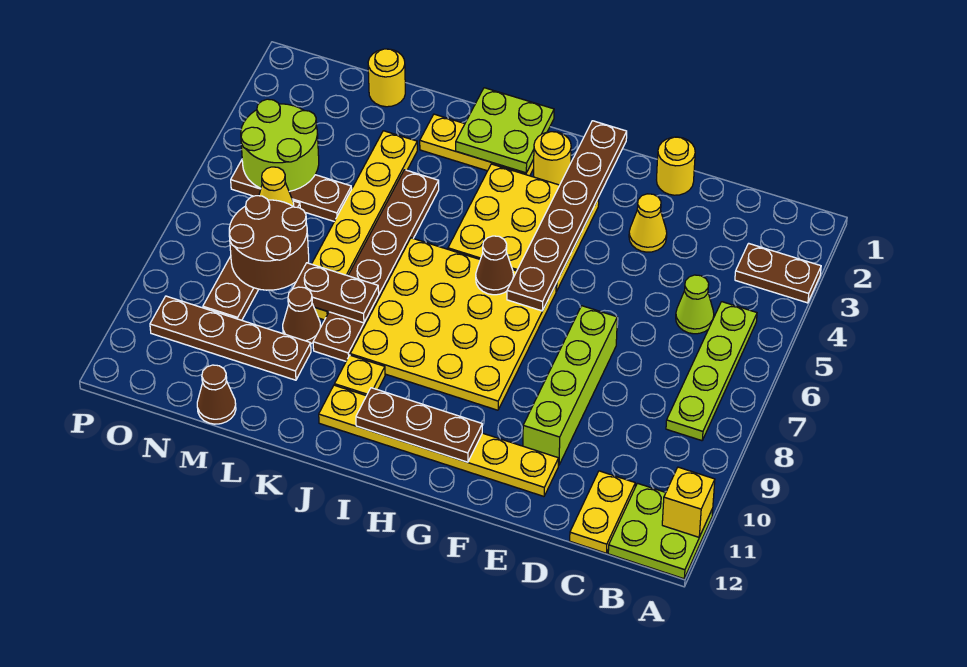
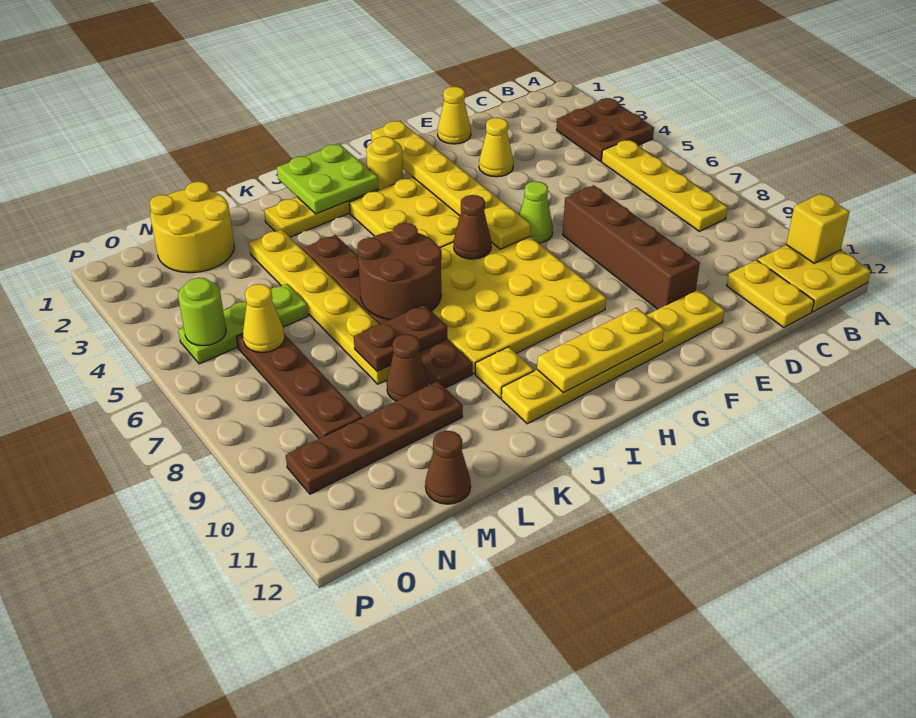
brown 1x2 plate [735,243,821,303] -> brown 2x2 plate [557,98,654,161]
lime 2x2 plate [608,483,713,579] -> yellow 2x2 plate [758,245,871,312]
lime 1x4 plate [666,302,757,441] -> yellow 1x4 plate [601,140,728,231]
lime 1x1 cone [676,275,714,334] -> lime 1x1 cone moved to [519,181,553,243]
yellow 1x1 round brick [657,137,695,195] -> yellow 1x1 cone [438,86,471,144]
lime 1x4 brick [523,306,617,465] -> brown 1x4 brick [563,185,700,309]
brown 1x6 plate [507,121,627,311] -> yellow 1x6 plate [371,121,531,249]
brown 1x3 plate [356,388,482,462] -> yellow 1x3 plate [537,308,664,393]
yellow 1x1 round brick [368,49,405,107] -> yellow 2x2 round brick [149,182,234,273]
brown 1x3 plate [231,160,352,221] -> lime 1x3 plate [178,284,308,364]
brown 2x2 round brick [229,196,309,290] -> brown 2x2 round brick moved to [357,223,442,320]
lime 2x2 round brick [241,99,319,191] -> lime 1x1 round brick [178,278,226,346]

